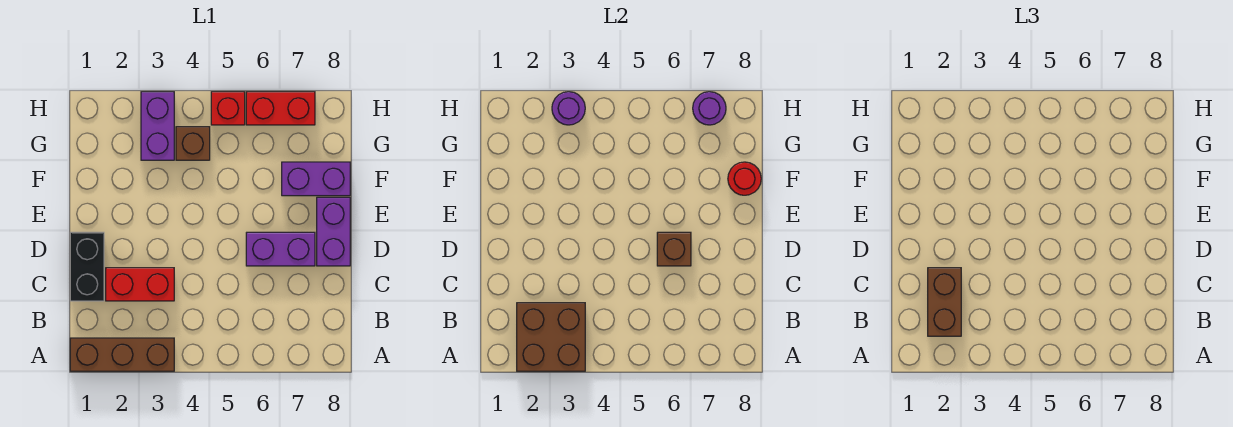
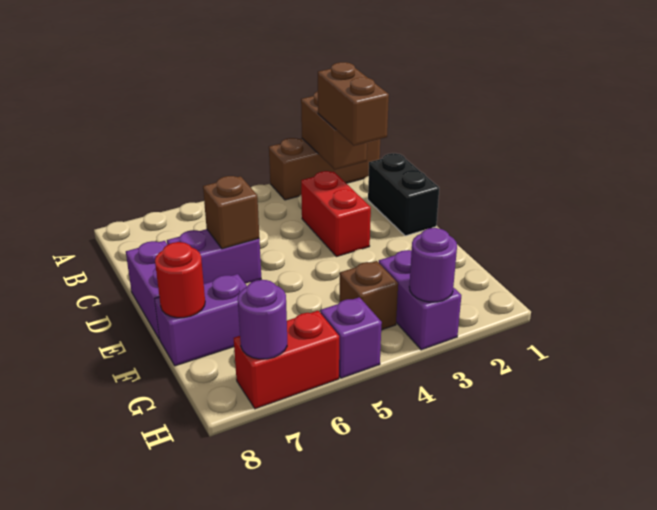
brown 2x2 brick [517,303,585,371] -> brown 1x2 brick [301,91,367,170]
red 1x2 brick [106,268,174,301] -> red 1x2 brick turned to [301,171,371,257]
red 1x1 brick [211,92,245,125] -> purple 1x1 brick [320,297,382,378]

